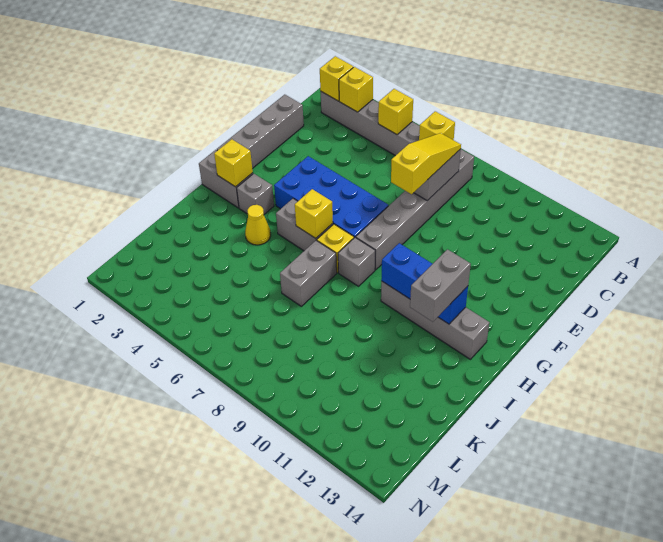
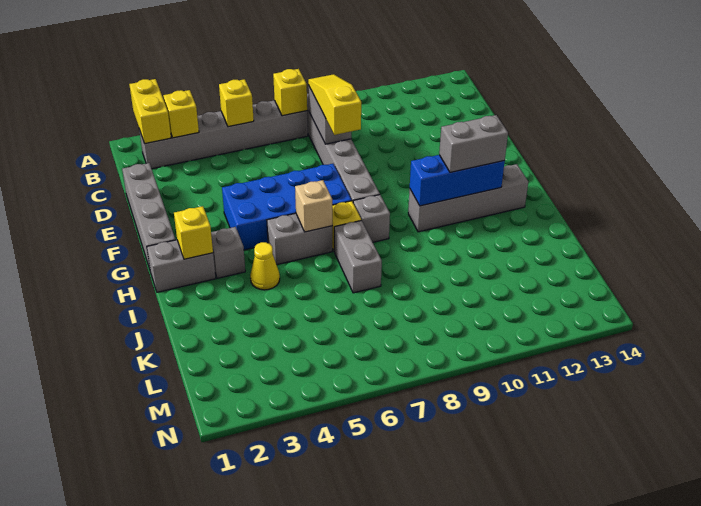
yellow 1x1 brick [320,56,353,101] -> yellow 1x2 brick [129,79,171,144]
yellow 1x1 brick [295,189,333,238] -> tan 1x1 brick [295,180,332,232]
grey 1x2 brick [410,249,471,322] -> grey 1x2 brick turned to [439,115,508,172]

